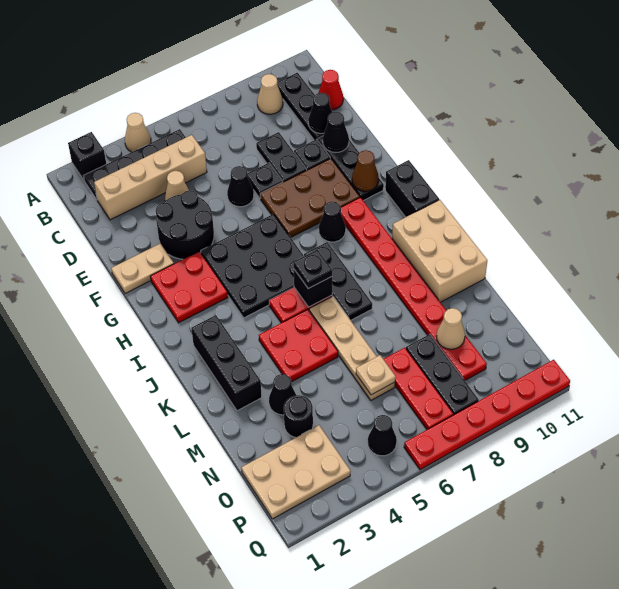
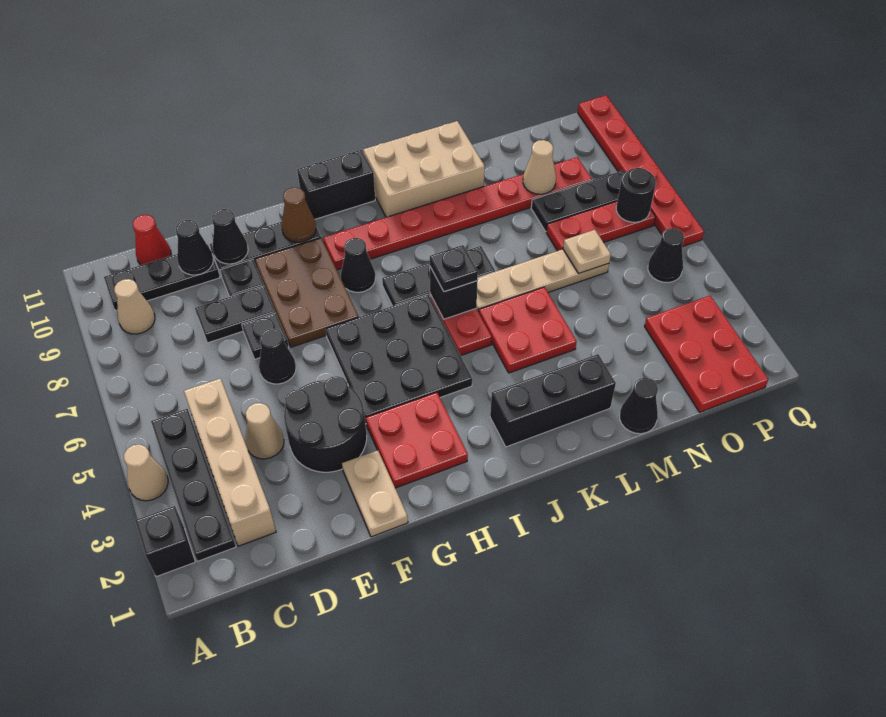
black 1x1 cone [269,374,296,415] -> black 1x1 cone moved to [620,378,658,434]
black 1x1 round brick [284,395,313,438] -> black 1x1 round brick moved to [616,168,656,222]
tan 2x3 plate [241,425,351,519] -> red 2x3 plate [644,296,768,412]

